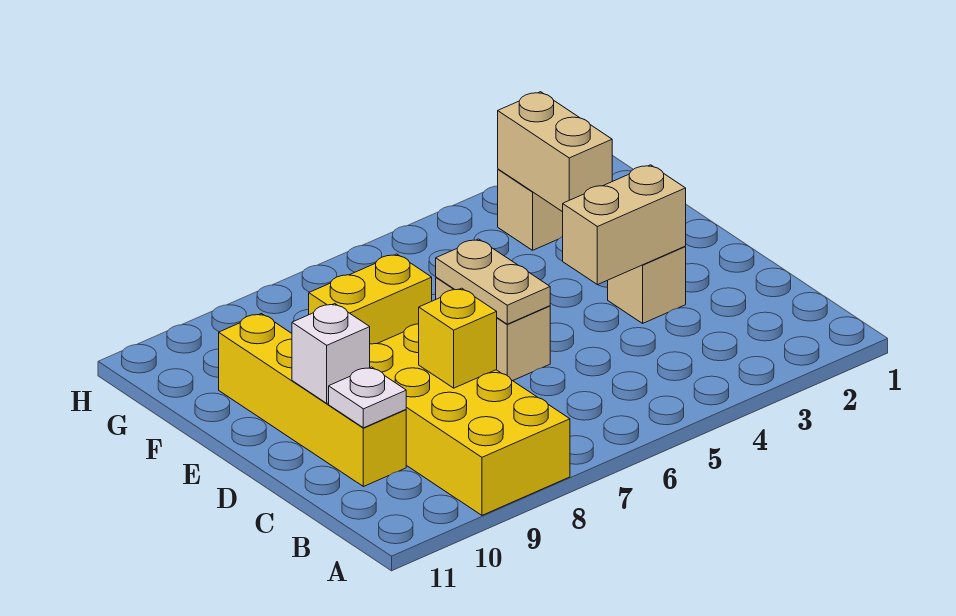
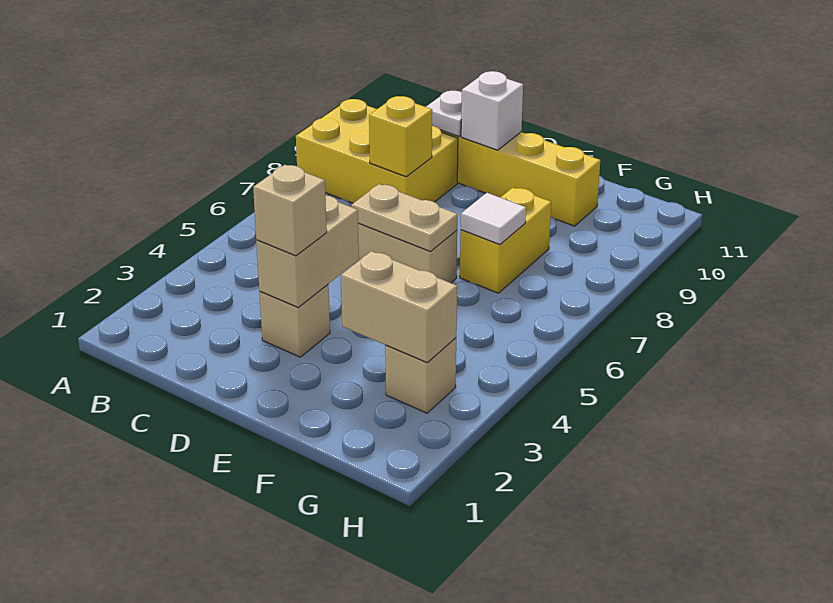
yellow 2x4 brick [370,324,570,515] -> yellow 2x3 brick [296,99,458,203]
none -> tan 1x1 brick [253,165,327,256]
none -> white 1x1 tile [461,193,526,245]

